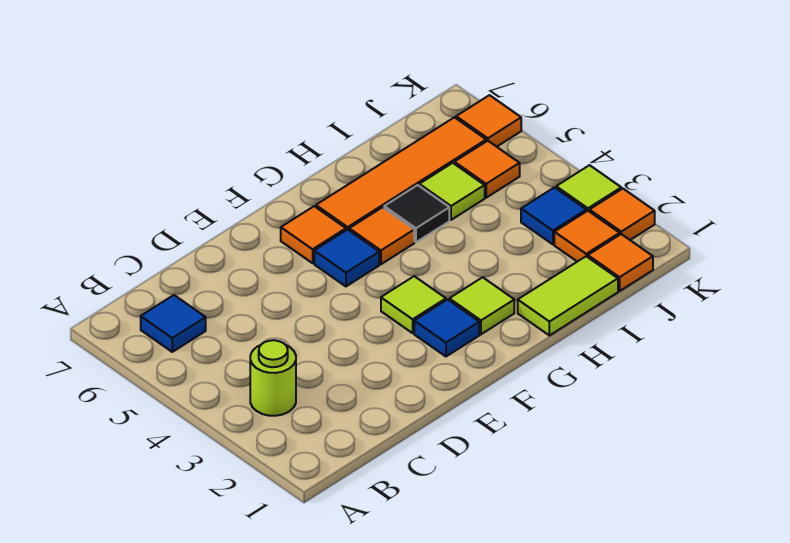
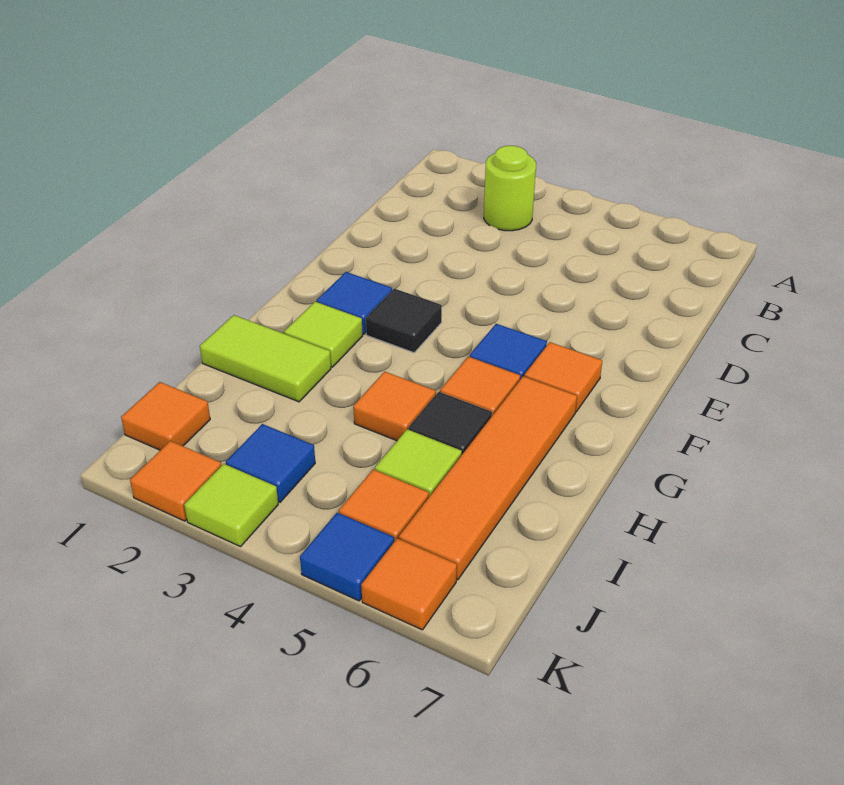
blue 1x1 tile [141,295,206,352] -> blue 1x1 tile moved to [300,513,394,601]
lime 1x1 tile [381,276,446,333] -> black 1x1 tile [366,289,442,353]
lime 1x2 tile [518,256,618,335] -> lime 1x2 tile turned to [200,315,331,402]
orange 1x1 tile [554,211,620,262] -> orange 1x1 tile moved to [353,372,436,441]

